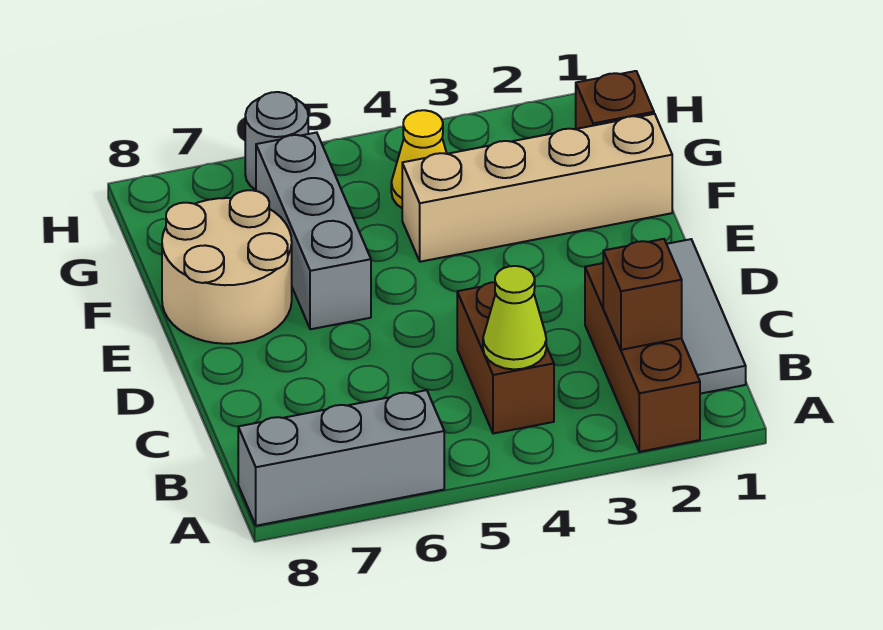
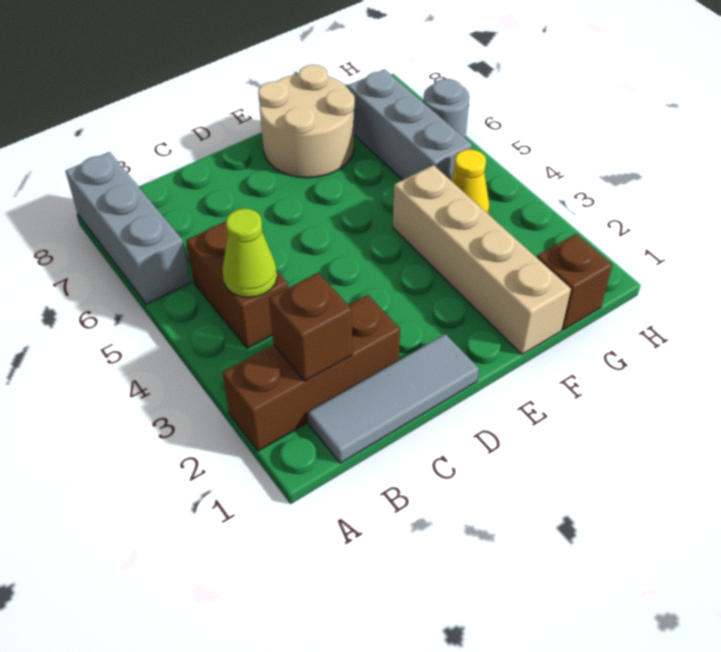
brown 1x2 brick [457,282,554,434] -> brown 1x2 brick turned to [186,221,288,348]
grey 1x3 brick [256,132,371,329] -> grey 1x3 brick turned to [348,70,472,180]

